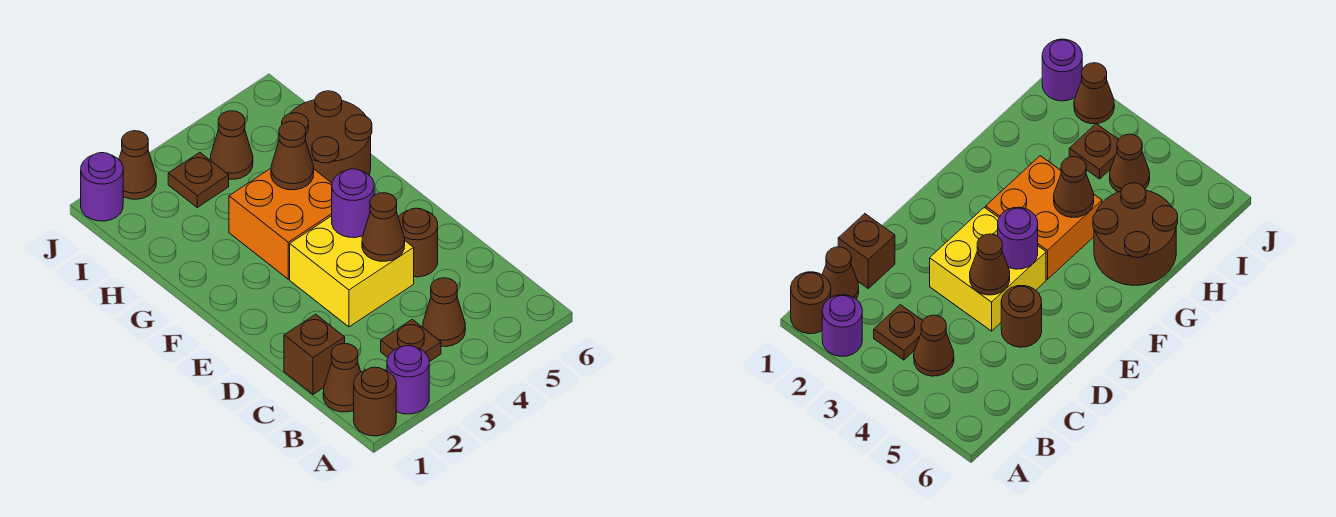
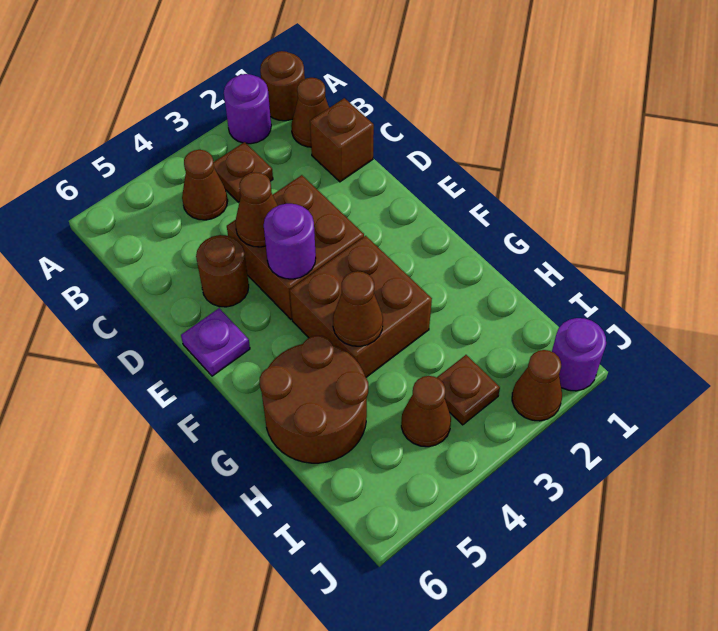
yellow 2x2 brick [290,216,414,327] -> brown 2x2 brick [227,175,364,319]
none -> purple 1x1 plate [181,308,250,376]
orange 2x2 brick [229,168,332,279] -> brown 2x2 brick [290,236,432,377]

